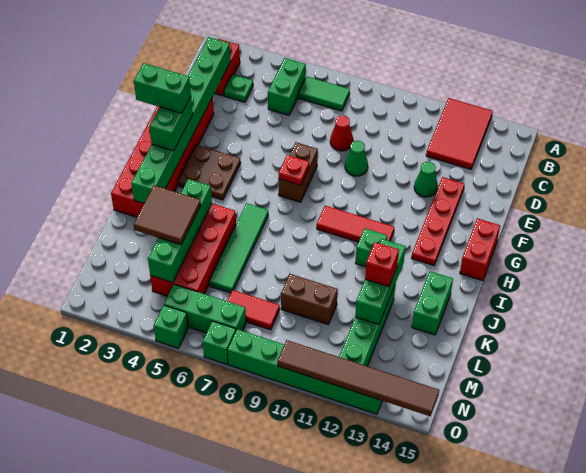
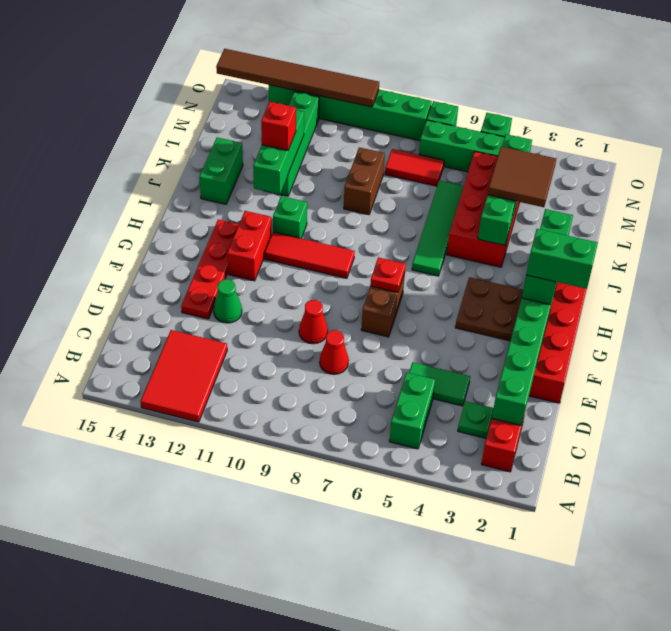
green 1x2 tile [299,77,350,111] -> green 1x2 tile moved to [409,363,470,406]
green 1x1 cone [345,141,368,176] -> red 1x1 cone [299,300,328,344]
red 1x2 brick [460,218,500,281] -> red 1x2 brick moved to [227,211,271,281]
brown 1x2 brick [281,274,338,324] -> brown 1x2 brick turned to [344,147,385,215]

